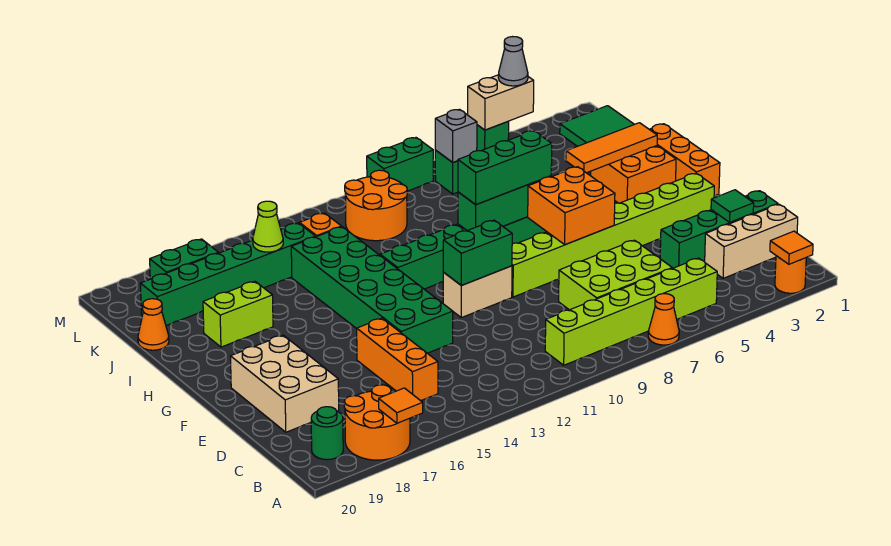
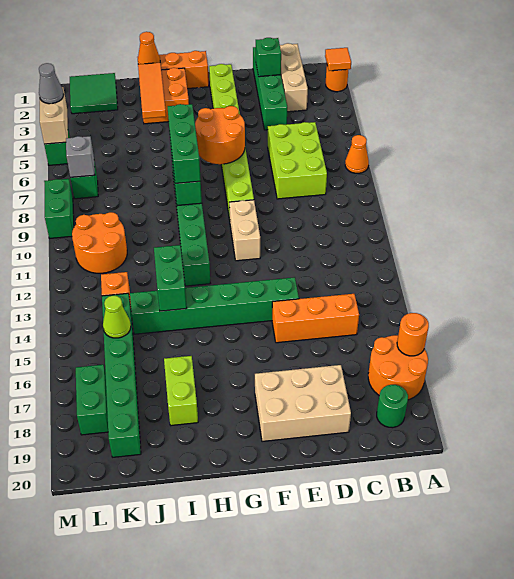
orange 1x1 tile [379,388,423,423] -> orange 1x1 round brick [397,313,429,356]
lime 1x6 brick [545,258,717,365] -> none
green 1x1 tile [711,190,754,222] -> green 1x1 brick [256,38,281,77]
green 2x6 brick [291,227,453,353] -> green 1x6 brick [130,277,299,334]
orange 2x2 brick [528,167,615,245] -> orange 2x2 round brick [195,106,245,164]
green 1x2 brick [443,220,512,285] -> green 1x2 brick moved to [154,245,187,311]
orange 1x1 cone [138,299,169,350] -> orange 1x1 cone moved to [138,32,160,64]

